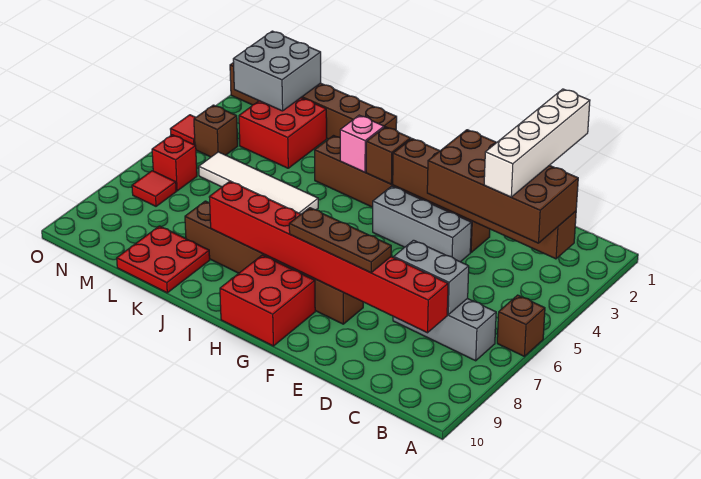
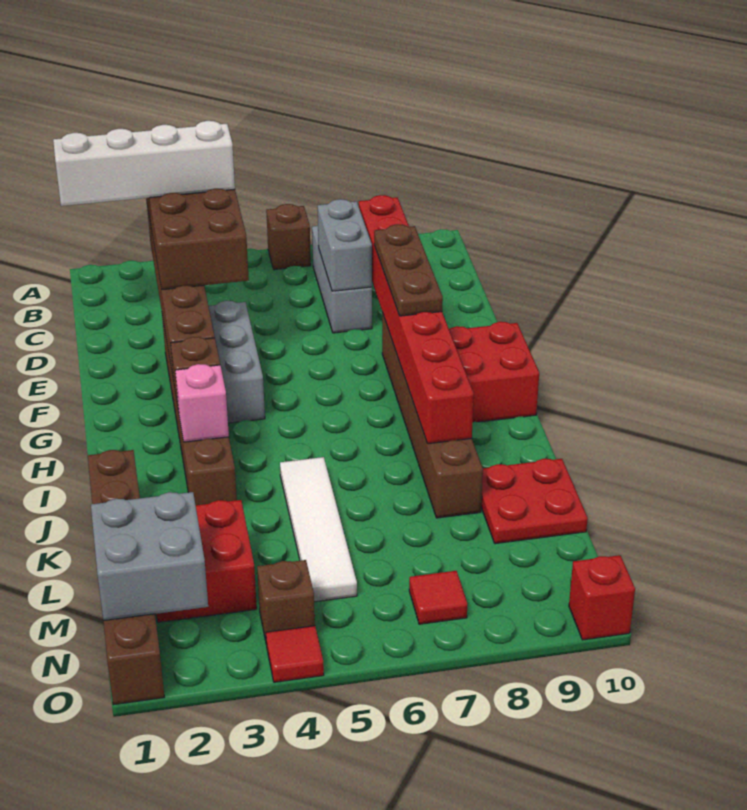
red 1x1 brick [152,135,197,191] -> red 1x1 brick moved to [569,555,635,640]

